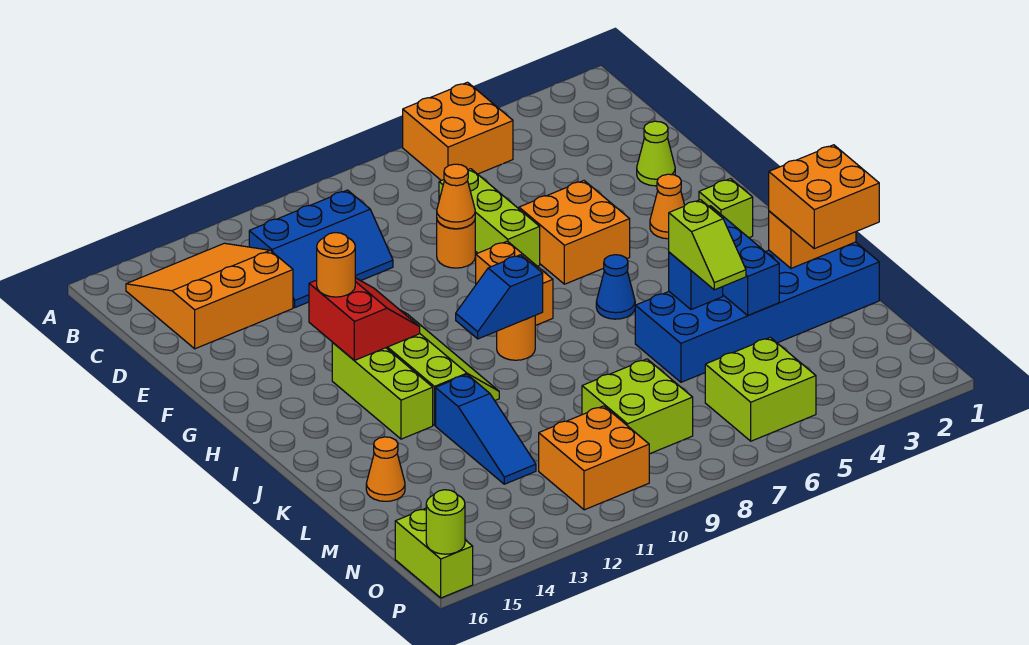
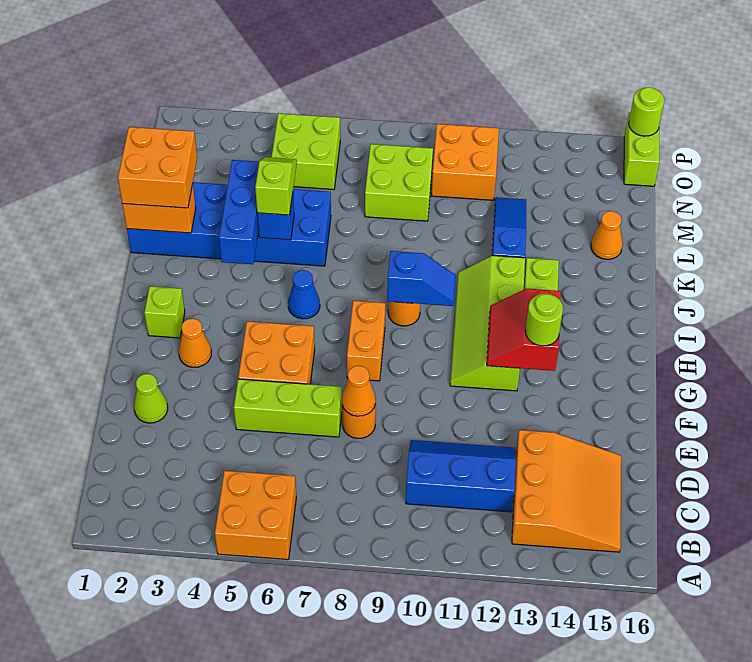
orange 3x3 slope [126,243,293,349] -> orange 3x3 slope turned to [512,430,621,552]
lime 1x3 brick [439,169,540,266] -> lime 1x3 brick turned to [234,379,342,437]
orange 1x1 round brick [317,233,355,297] -> lime 1x1 round brick [525,294,563,346]

